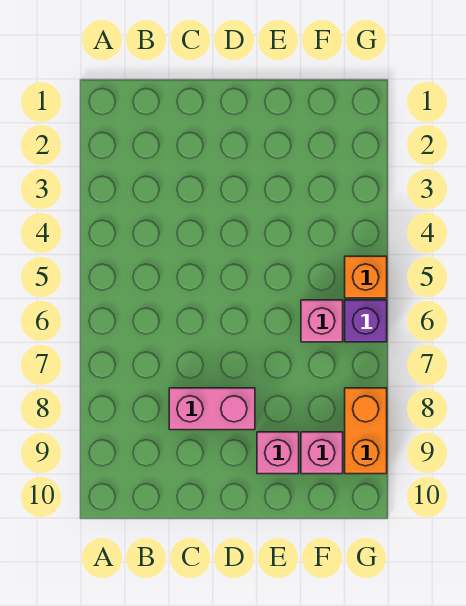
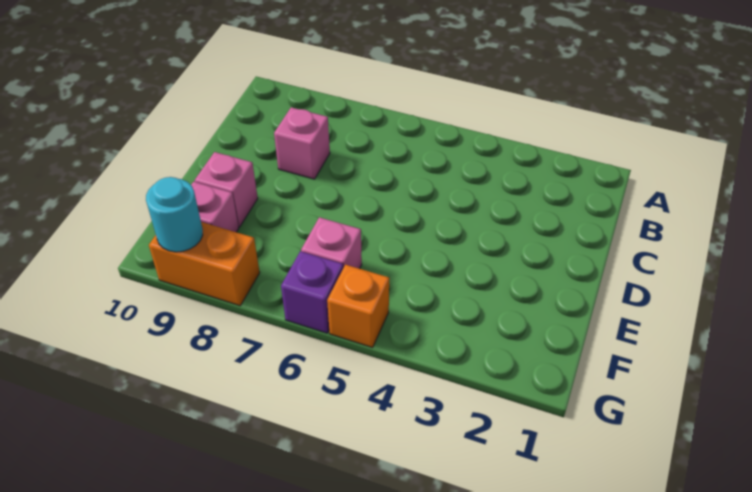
pink 1x2 brick [169,388,255,430] -> pink 1x1 brick [274,107,330,179]
none -> cyan 1x1 round brick [146,177,203,252]

